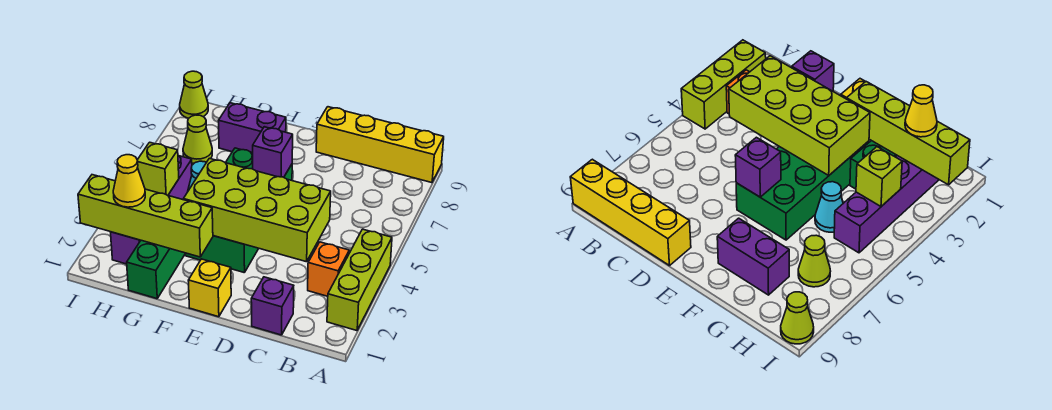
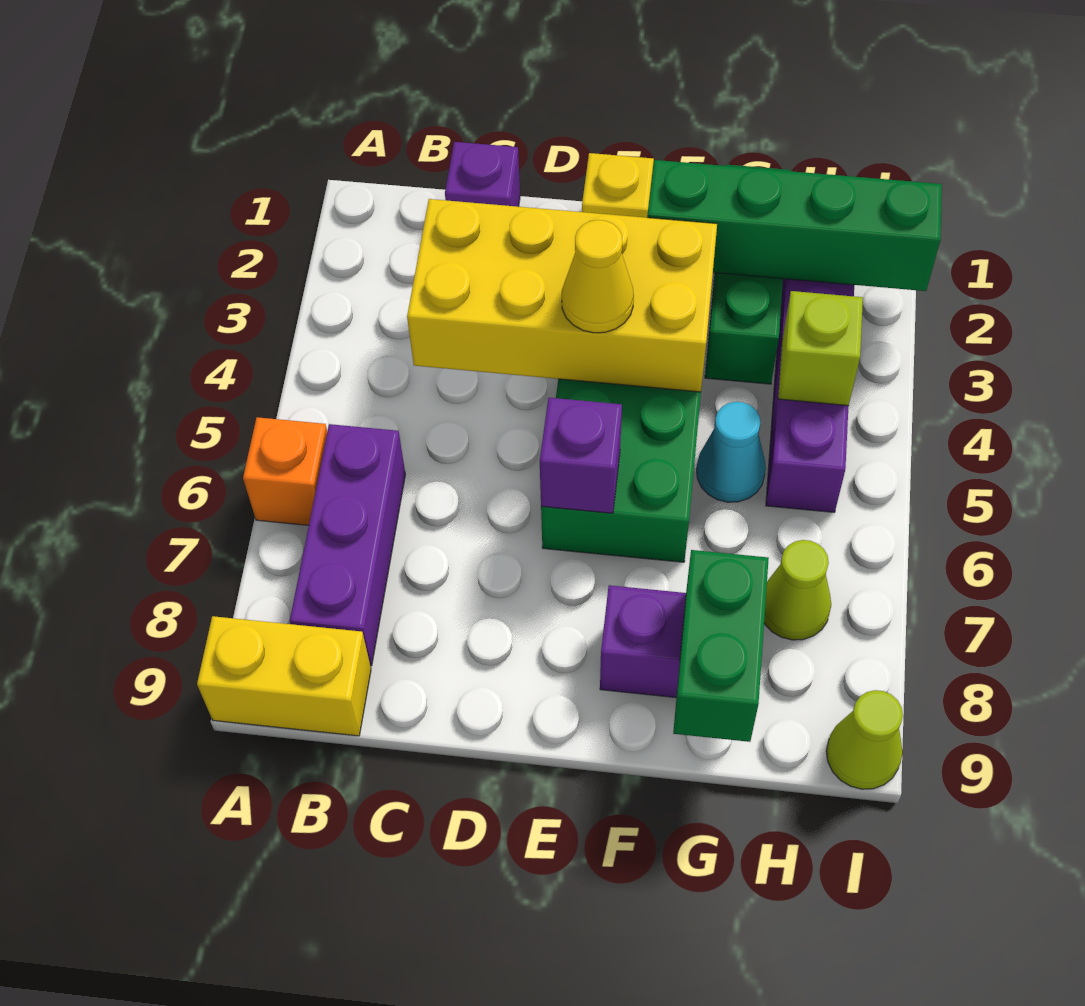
lime 1x3 brick [327,229,392,331] -> none
yellow 1x4 brick [316,107,444,183] -> yellow 1x2 brick [197,616,371,736]
orange 1x1 brick [308,242,349,296] -> orange 1x1 brick moved to [243,417,327,525]
none -> purple 1x3 brick [290,424,405,666]
lime 2x4 brick [183,158,331,262] -> yellow 2x4 brick [407,199,717,392]
lime 1x4 brick [78,175,213,257] -> green 1x4 brick [647,160,942,291]
none -> green 1x2 brick [673,550,769,742]
yellow 1x1 cone [113,155,145,207] -> yellow 1x1 cone moved to [562,220,634,333]

